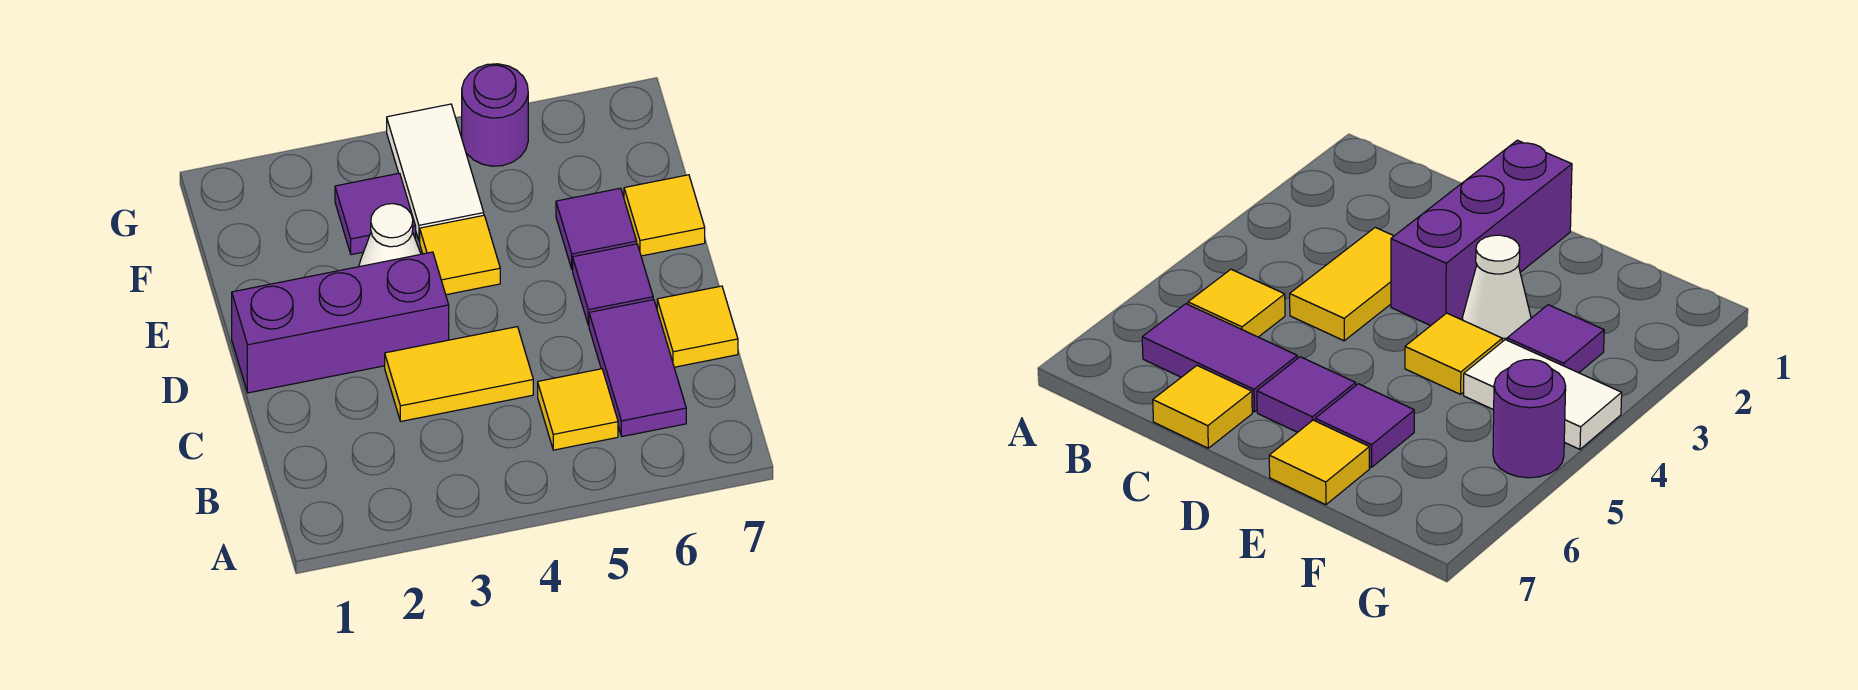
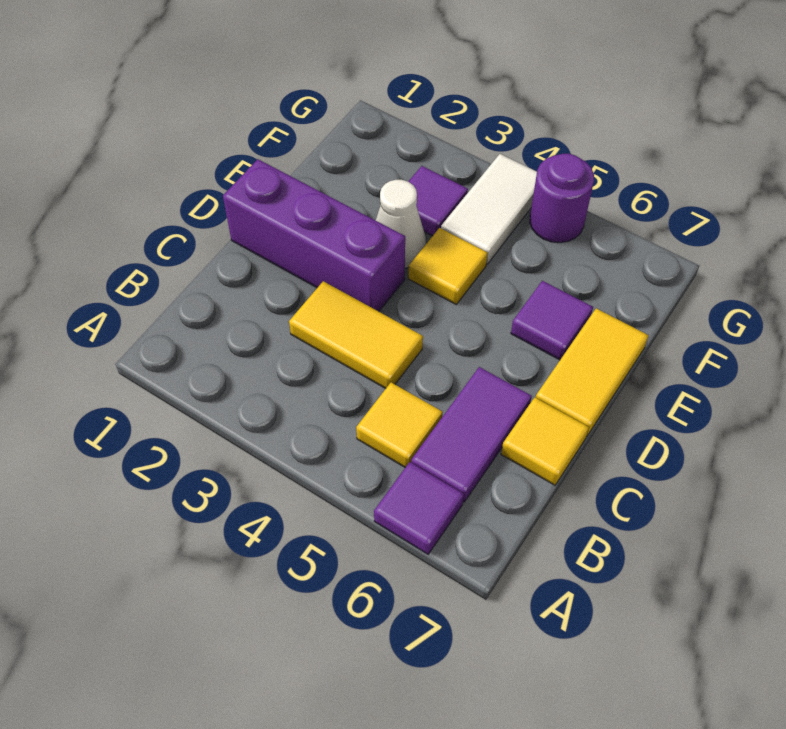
purple 1x1 tile [573,244,653,325] -> purple 1x1 tile moved to [374,462,464,554]
yellow 1x1 tile [624,175,705,256] -> yellow 1x2 tile [536,308,649,437]

